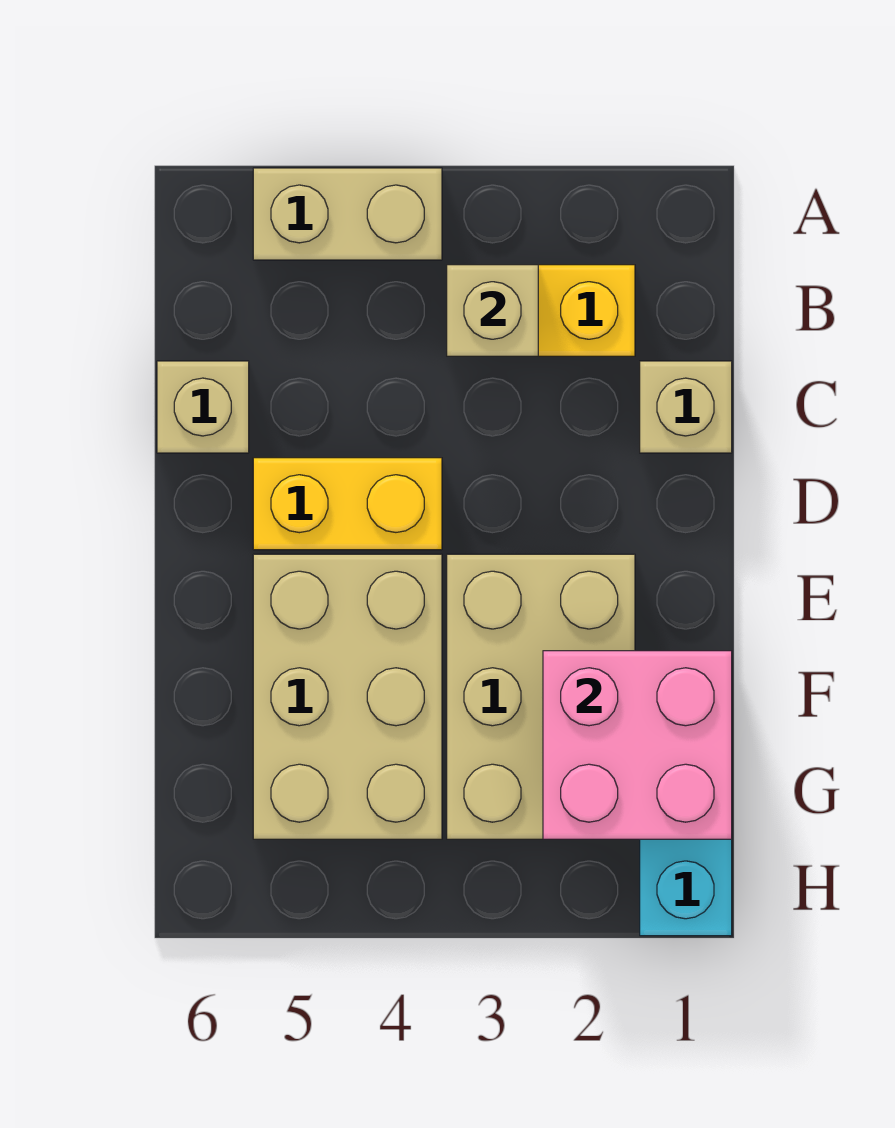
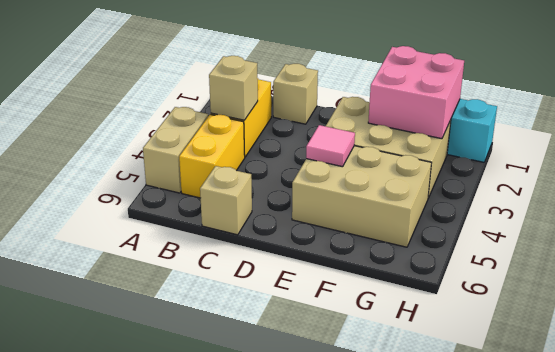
yellow 1x2 brick [253,458,442,550] -> yellow 1x2 brick moved to [179,114,245,198]
none -> pink 1x1 tile [306,125,355,167]

